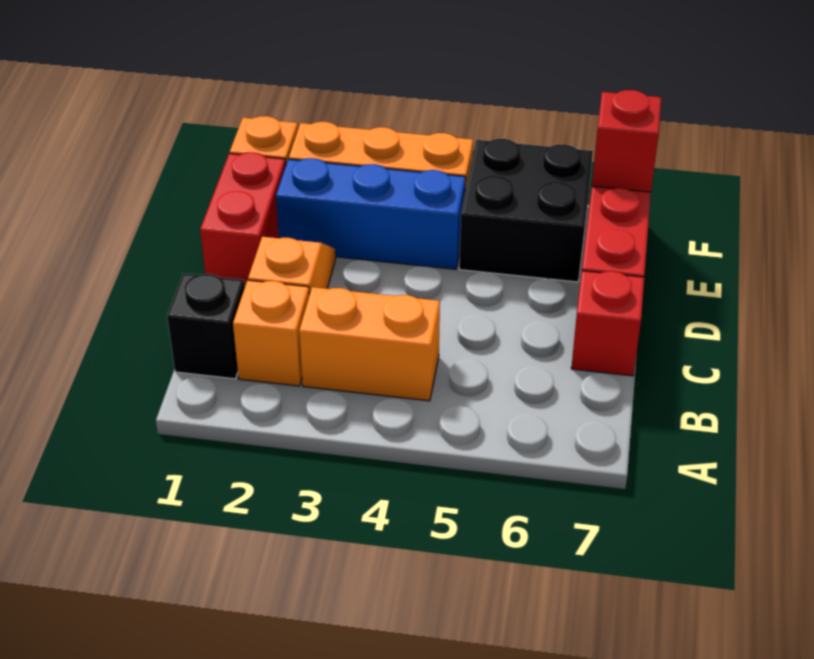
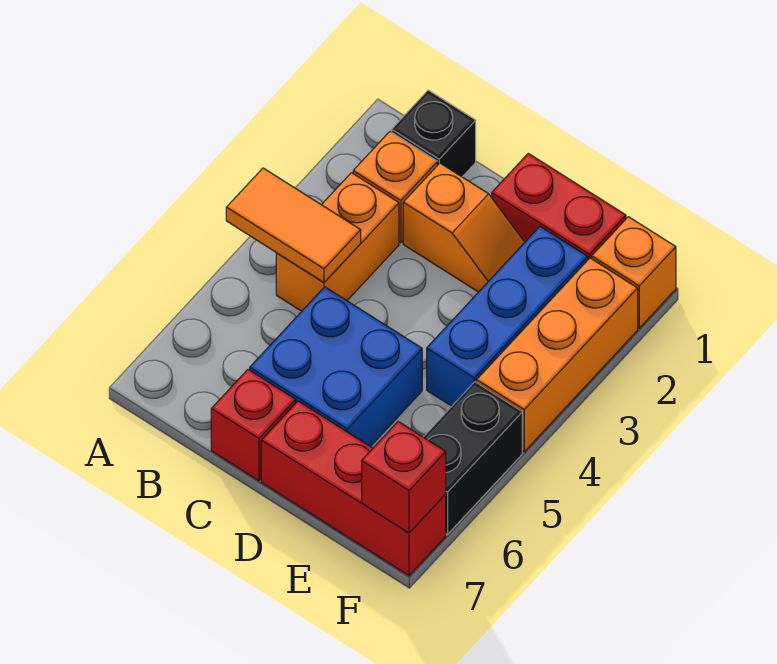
none -> orange 1x2 tile [226,168,361,282]
none -> blue 2x2 brick [250,287,422,447]
black 2x2 brick [459,139,593,282] -> black 1x2 brick [424,382,522,534]

